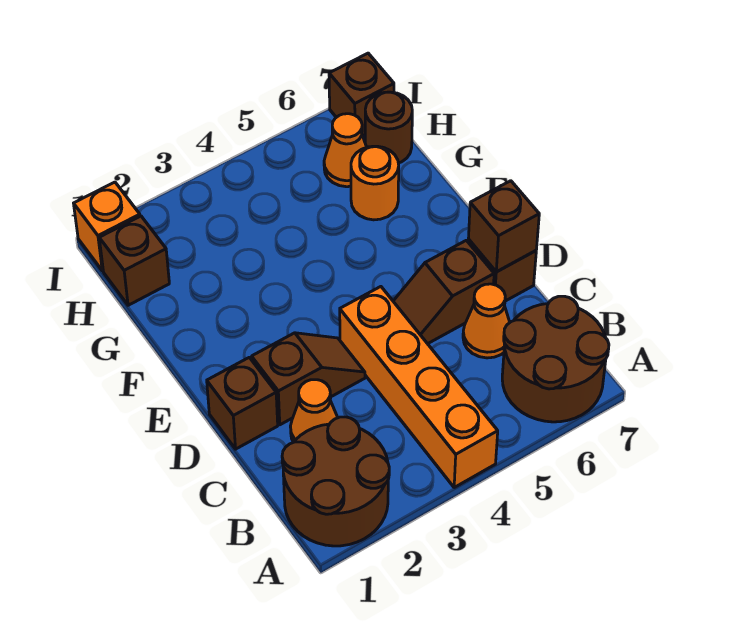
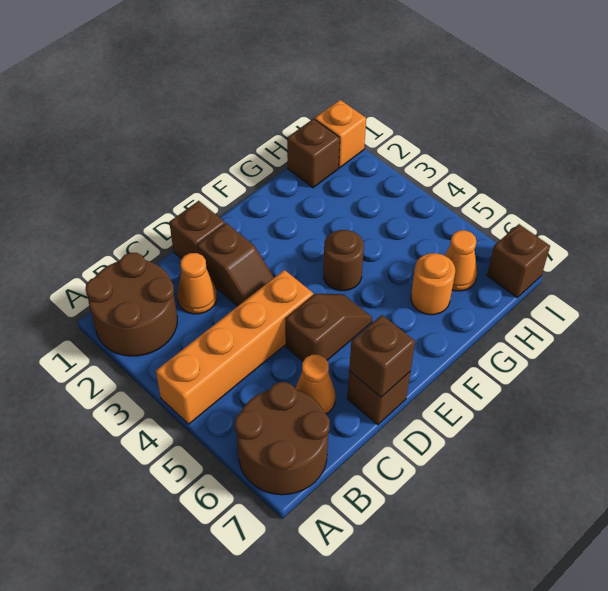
brown 1x2 slope [393,240,494,344] -> brown 1x2 slope turned to [285,294,372,361]
brown 1x1 round brick [365,92,412,163] -> brown 1x1 round brick moved to [323,230,364,291]

